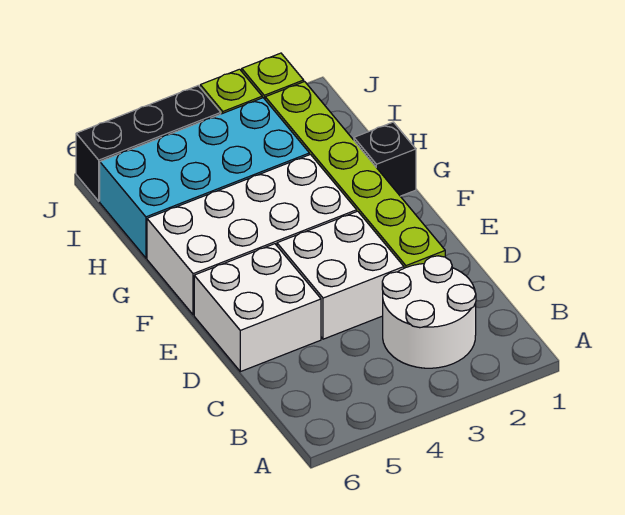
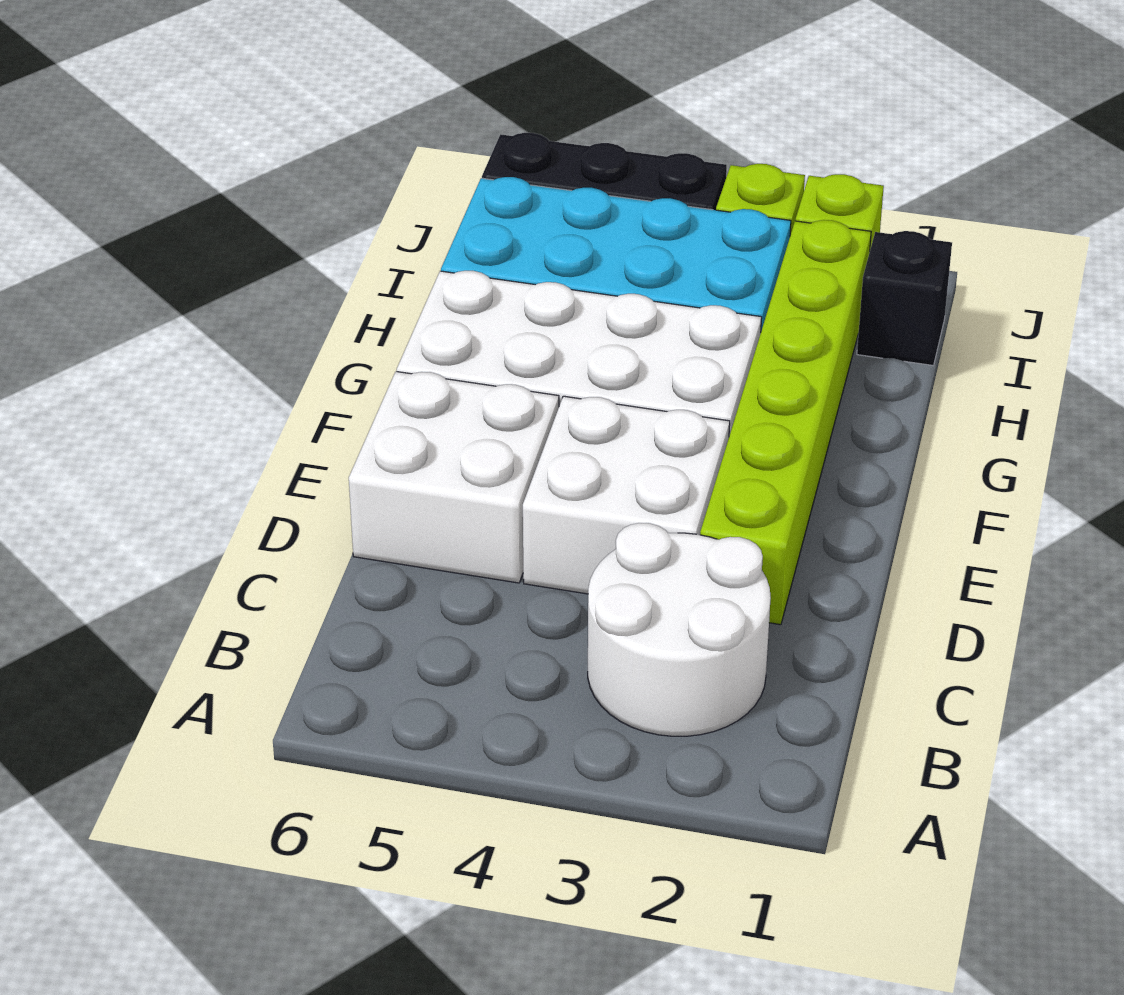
black 1x1 brick [354,122,416,196] -> black 1x1 brick moved to [857,231,952,365]

